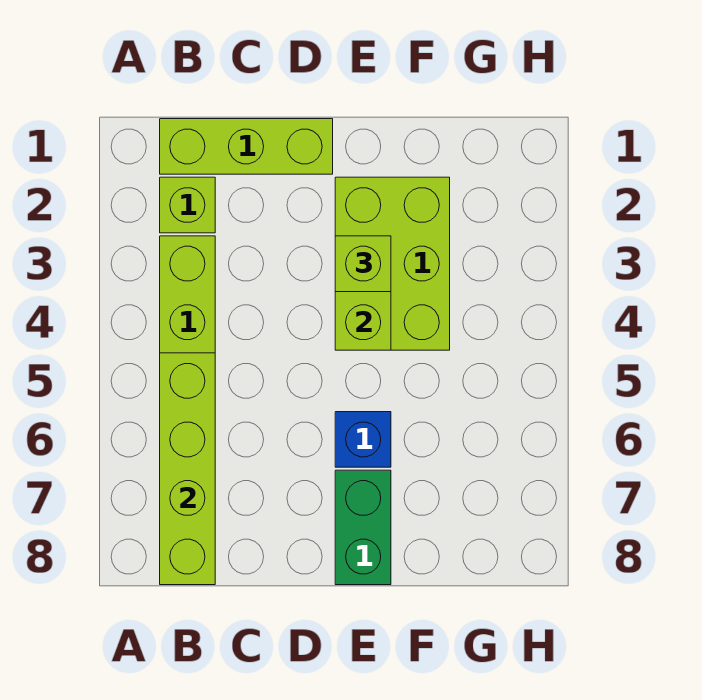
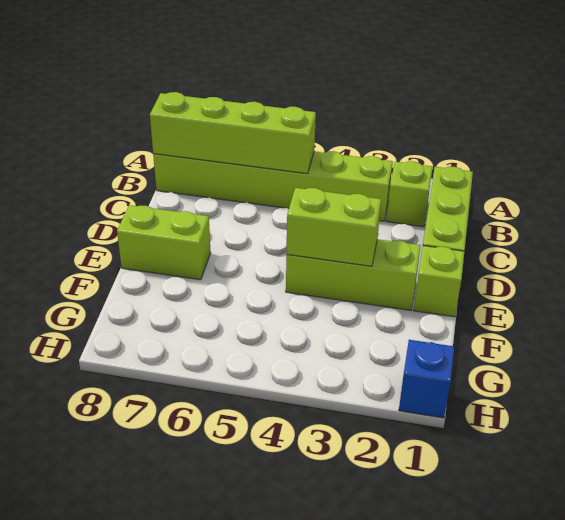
lime 2x3 brick [335,177,450,350] -> lime 1x3 brick [286,239,421,310]
lime 1x1 brick [335,236,391,292] -> lime 1x1 brick moved to [414,246,464,317]
blue 1x1 brick [335,412,391,467] -> blue 1x1 brick moved to [399,340,454,418]
green 1x2 brick [335,470,391,585] -> lime 1x2 brick [117,205,211,280]

